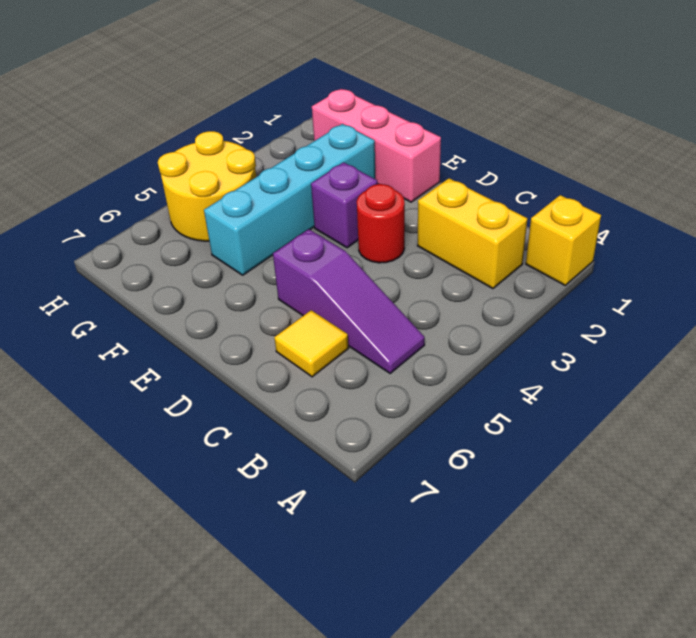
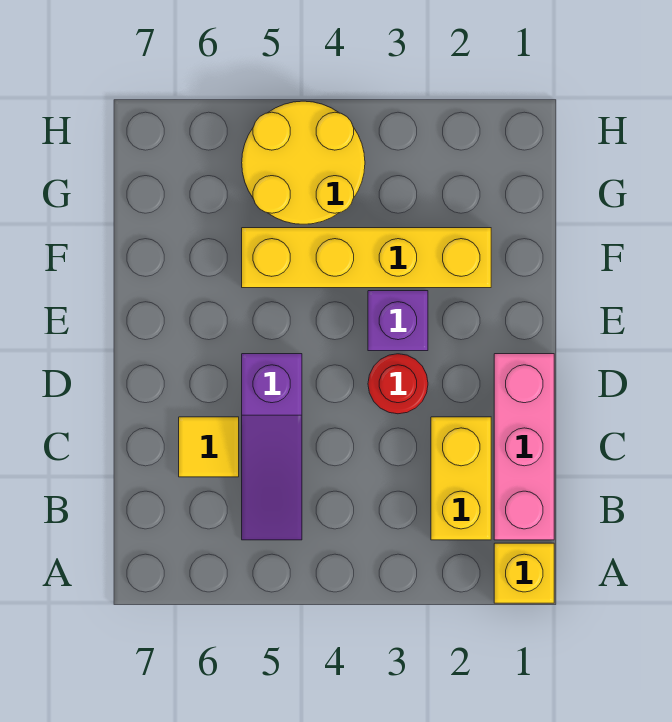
pink 1x3 brick [312,89,441,202] -> pink 1x3 brick moved to [494,354,554,540]
cyan 1x4 brick [204,124,375,275] -> yellow 1x4 brick [242,228,491,288]

